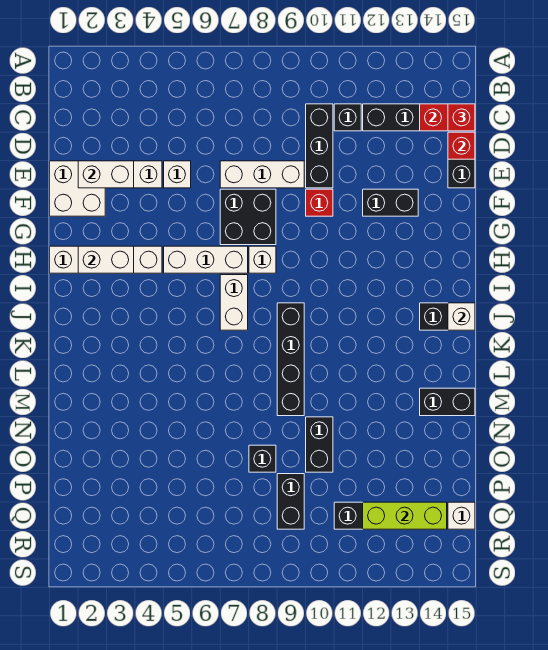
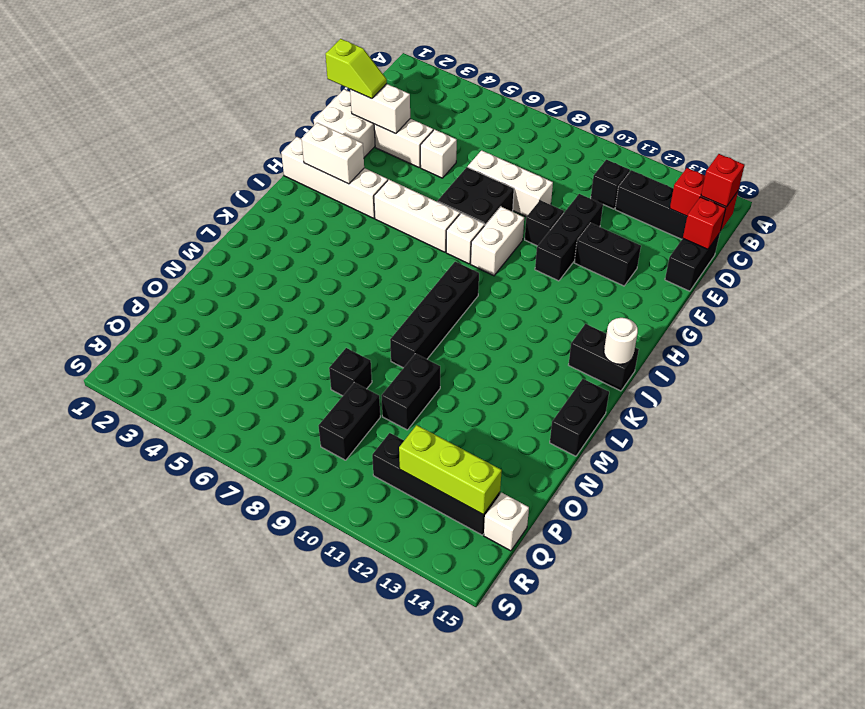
black 1x3 brick [306,104,333,188] -> black 1x3 brick moved to [535,194,603,281]
none -> lime 1x2 slope [326,39,387,99]
red 1x1 brick [306,189,333,216] -> black 1x1 brick [525,200,564,246]
white 1x2 brick [220,275,248,330] -> white 1x2 brick moved to [471,207,524,276]
white 1x1 brick [448,303,475,330] -> white 1x1 round brick [604,318,638,364]
black 1x2 brick [420,388,475,416] -> black 1x2 brick turned to [550,379,609,456]

